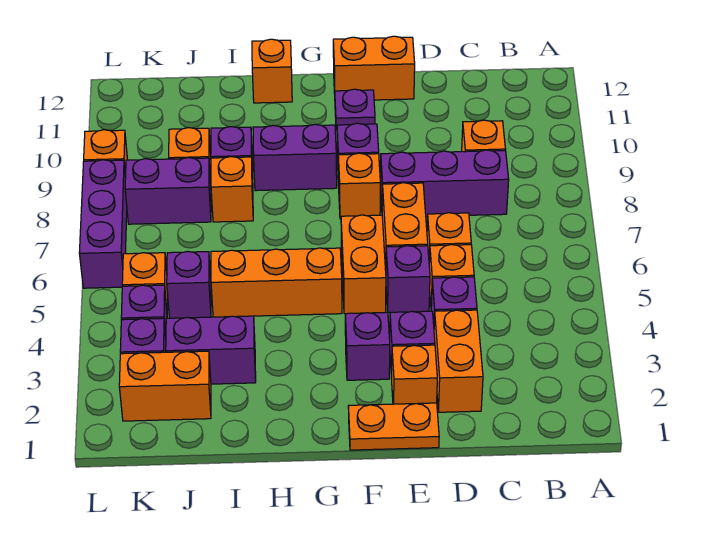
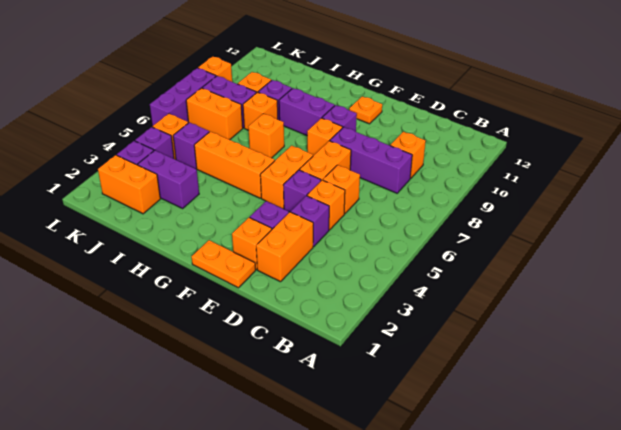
orange 1x2 brick [333,36,415,100] -> orange 1x2 brick moved to [186,88,243,140]
purple 1x1 brick [345,312,390,380] -> none
purple 1x1 plate [335,89,375,130] -> orange 1x1 plate [349,96,382,124]
orange 1x1 brick [252,39,292,103] -> orange 1x1 brick moved to [248,114,284,158]

